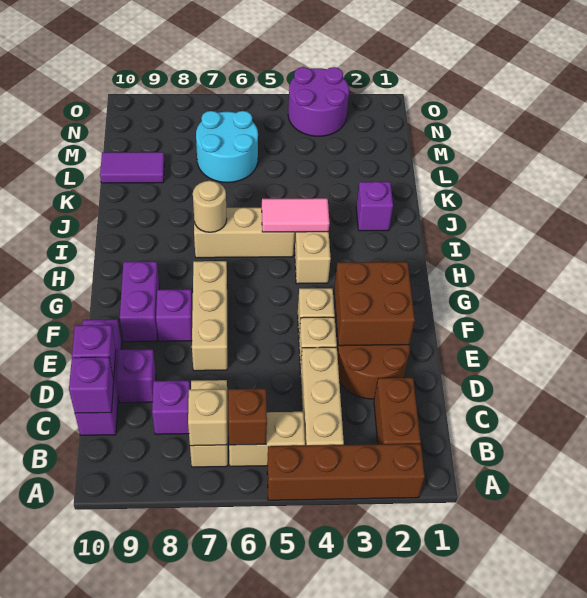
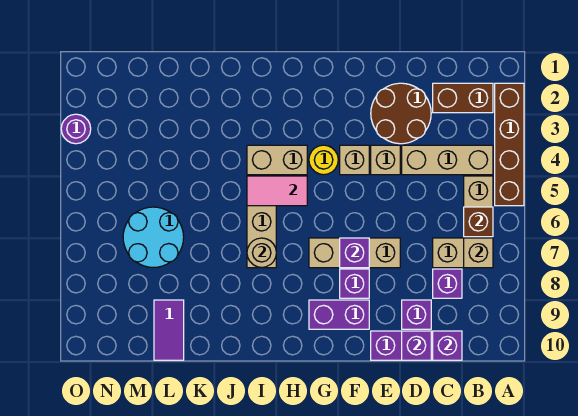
brown 2x2 brick [334,262,415,346] -> none
none -> yellow 1x1 round brick [309,145,338,175]
pink 1x2 tile [262,198,329,232] -> pink 1x2 tile turned to [247,176,307,206]
purple 1x1 brick [356,182,393,231] -> purple 1x1 brick moved to [340,238,369,268]
purple 2x2 round brick [288,67,349,136] -> purple 1x1 round brick [61,114,91,144]

